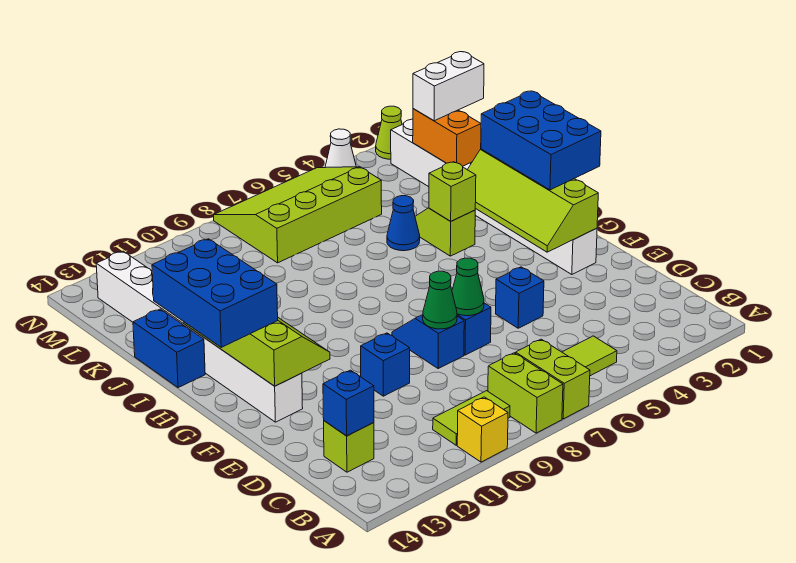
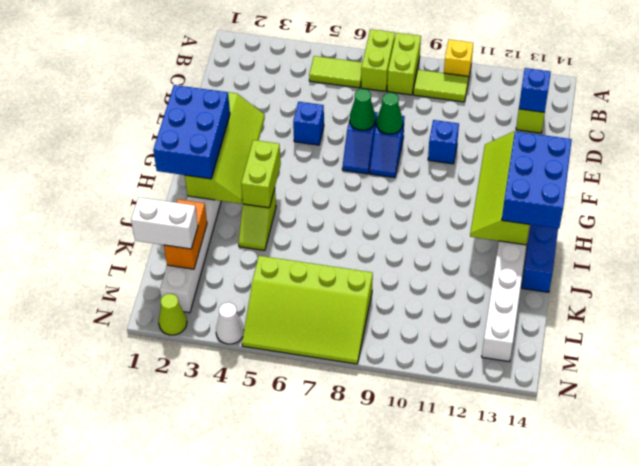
lime 1x1 brick [429,162,476,221] -> lime 1x2 brick [241,140,281,208]
blue 1x1 cone [387,196,420,251] -> none

